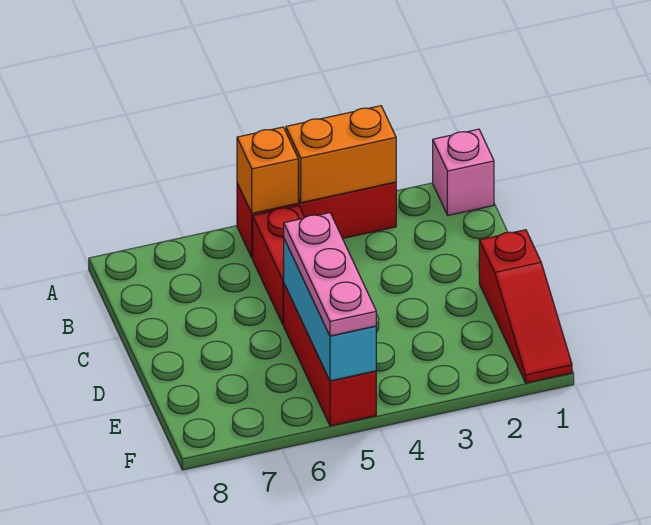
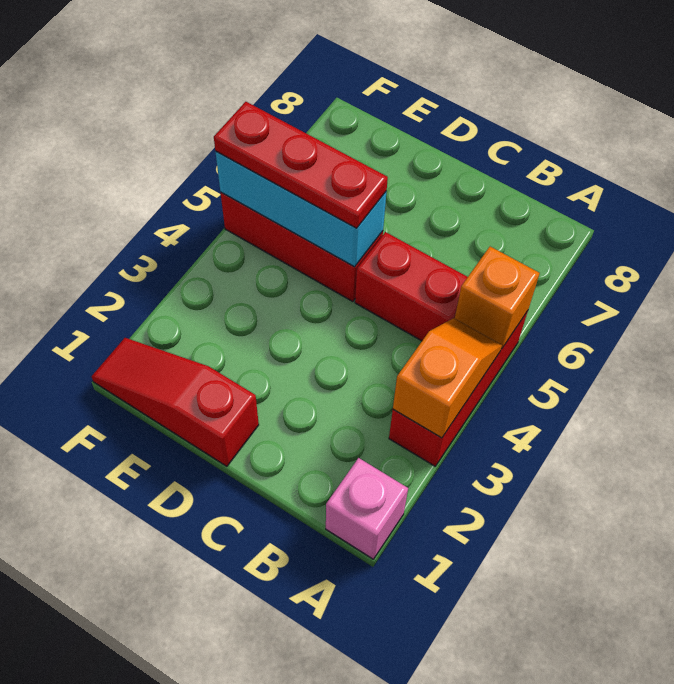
orange 1x2 brick [286,106,396,203] -> orange 1x2 slope [393,318,502,438]
pink 1x3 plate [284,213,376,336] -> red 1x3 plate [214,102,388,228]

